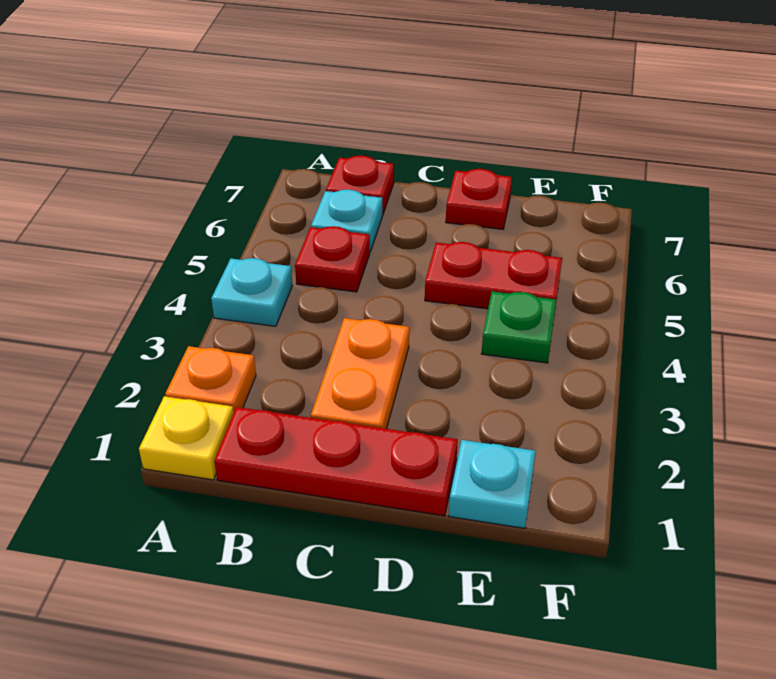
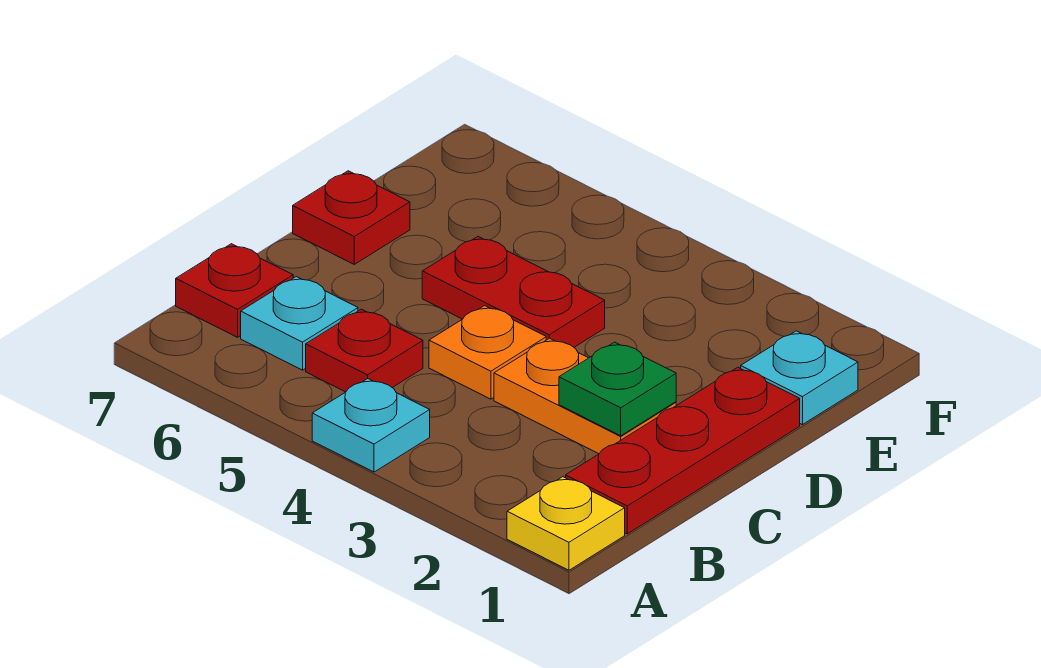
orange 1x1 plate [165,346,256,412] -> orange 1x1 plate moved to [429,306,546,399]
red 1x2 plate [425,242,562,309] -> red 1x2 plate turned to [422,237,605,347]
green 1x1 plate [482,292,556,363] -> green 1x1 plate moved to [559,342,676,436]

